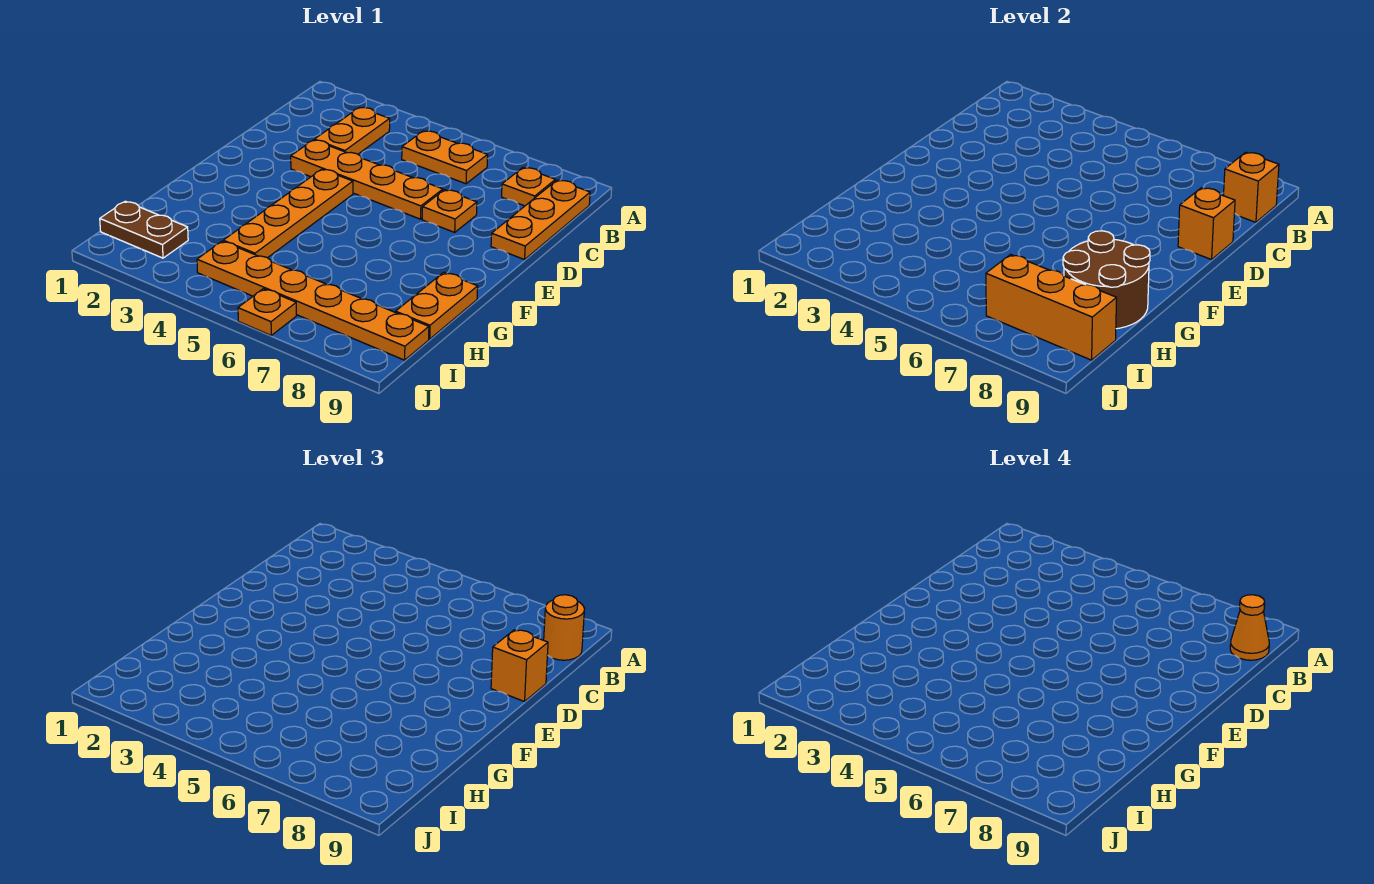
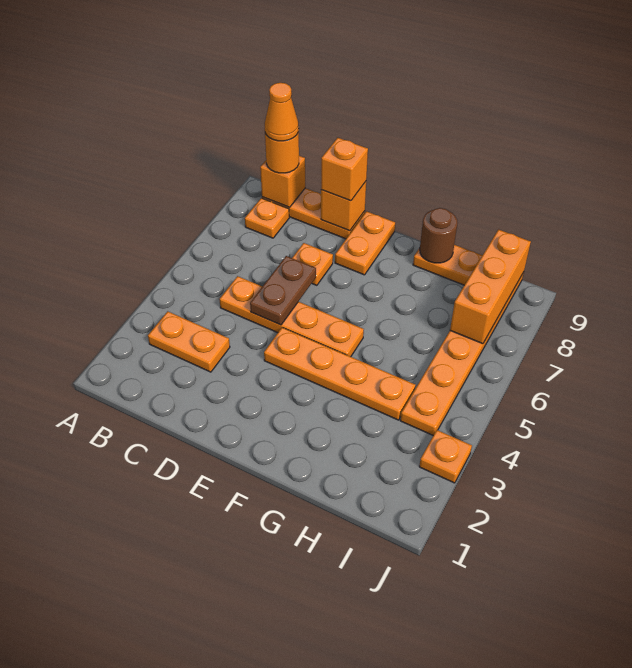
orange 1x2 plate [402,131,488,184] -> orange 1x2 plate moved to [335,211,395,275]
orange 1x4 plate [291,140,443,219] -> orange 1x4 plate turned to [219,276,364,357]
brown 2x2 round brick [1063,231,1150,329] -> brown 1x1 round brick [420,208,458,263]
brown 1x2 plate [100,201,188,258] -> brown 1x2 plate moved to [250,256,316,325]
orange 1x1 plate [238,289,296,335] -> orange 1x1 plate moved to [419,430,472,483]

